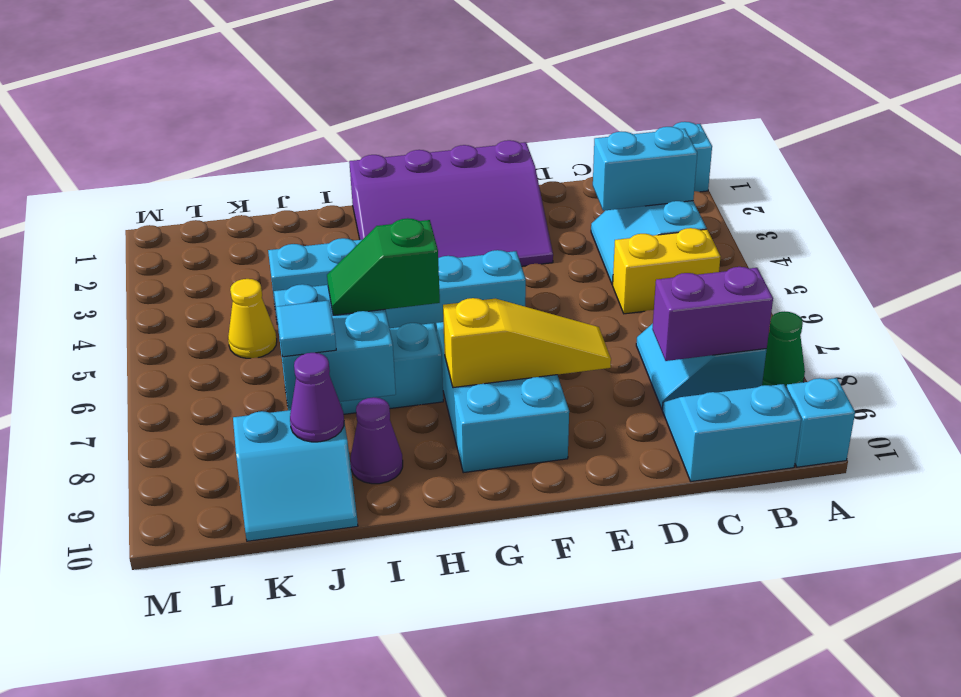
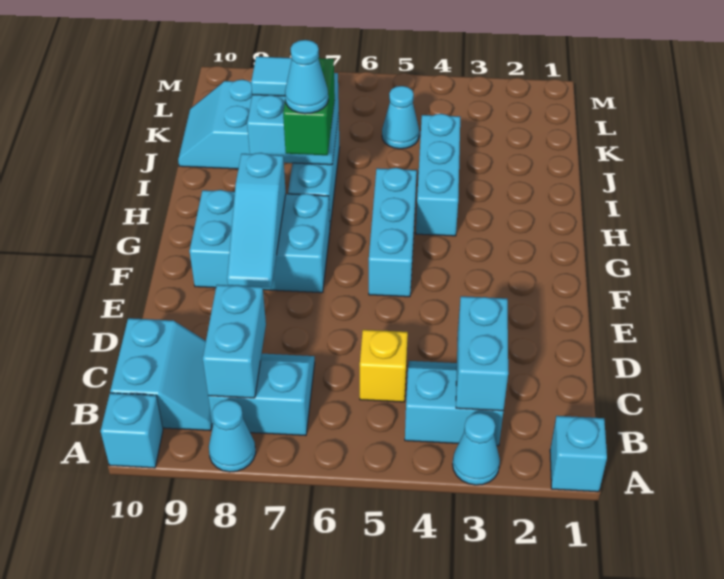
none -> cyan 1x1 cone [453,413,500,485]
green 1x1 cone [762,311,805,388] -> cyan 1x1 cone [209,400,256,472]
yellow 1x2 brick [613,228,721,314] -> yellow 1x1 brick [360,330,408,402]
purple 1x2 brick [652,267,773,361] -> cyan 1x2 brick [203,285,266,398]
purple 3x4 slope [349,140,553,266] -> none
yellow 1x3 slope [443,298,611,388] -> cyan 1x3 slope [227,153,286,288]
green 1x2 slope [327,218,440,315] -> green 1x2 brick [283,58,335,155]
none -> cyan 1x1 cone [285,40,328,114]
purple 1x1 cone [350,397,403,484] -> none
purple 1x1 cone [290,353,344,442] -> none
yellow 1x1 cone [228,279,277,358] -> cyan 1x1 cone [382,86,419,149]

